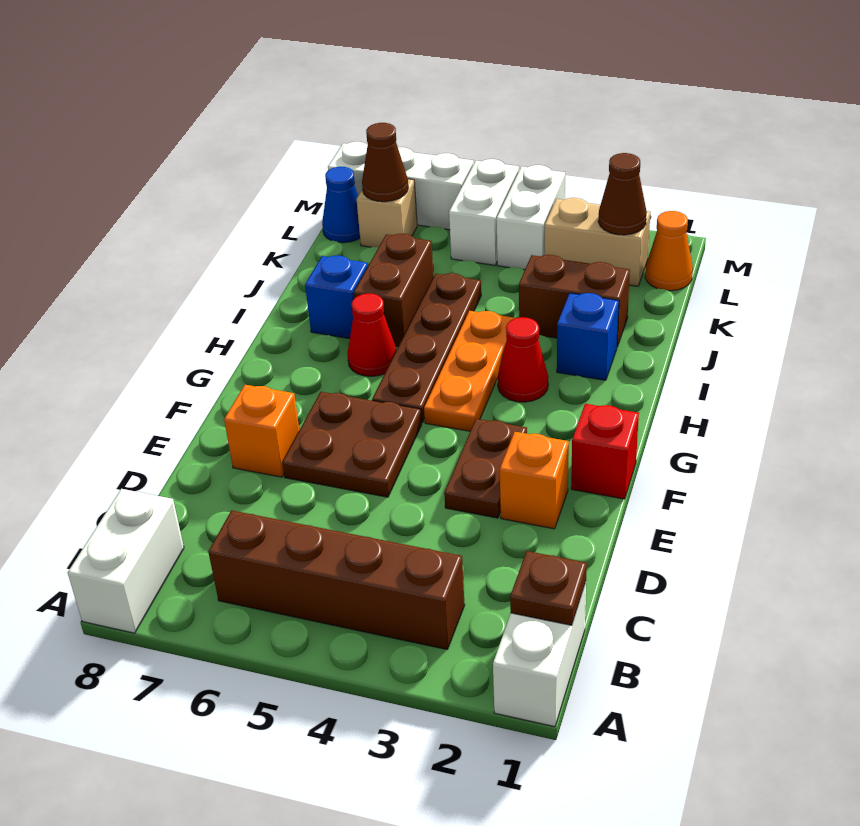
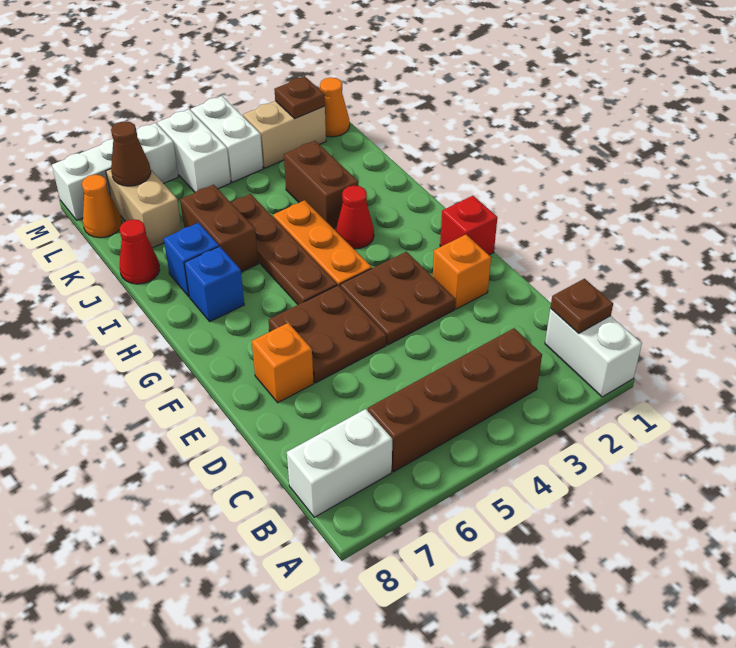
white 1x2 brick [68,489,184,633] -> white 1x2 brick turned to [287,409,392,517]
brown 1x2 plate [444,419,527,518] -> brown 2x2 plate [340,252,455,345]
red 1x1 cone [347,294,397,376] -> red 1x1 cone moved to [119,219,160,284]
blue 1x1 brick [557,293,619,380] -> blue 1x1 brick moved to [184,246,244,321]
brown 1x2 brick [519,255,630,347] -> brown 1x2 brick turned to [284,141,358,229]
brown 1x1 cone [598,153,647,235] -> brown 1x1 plate [274,76,325,119]
tan 1x1 brick [357,179,417,247] -> tan 1x2 brick [106,169,182,248]
blue 1x1 cone [322,167,360,243] -> orange 1x1 cone [82,175,122,238]

